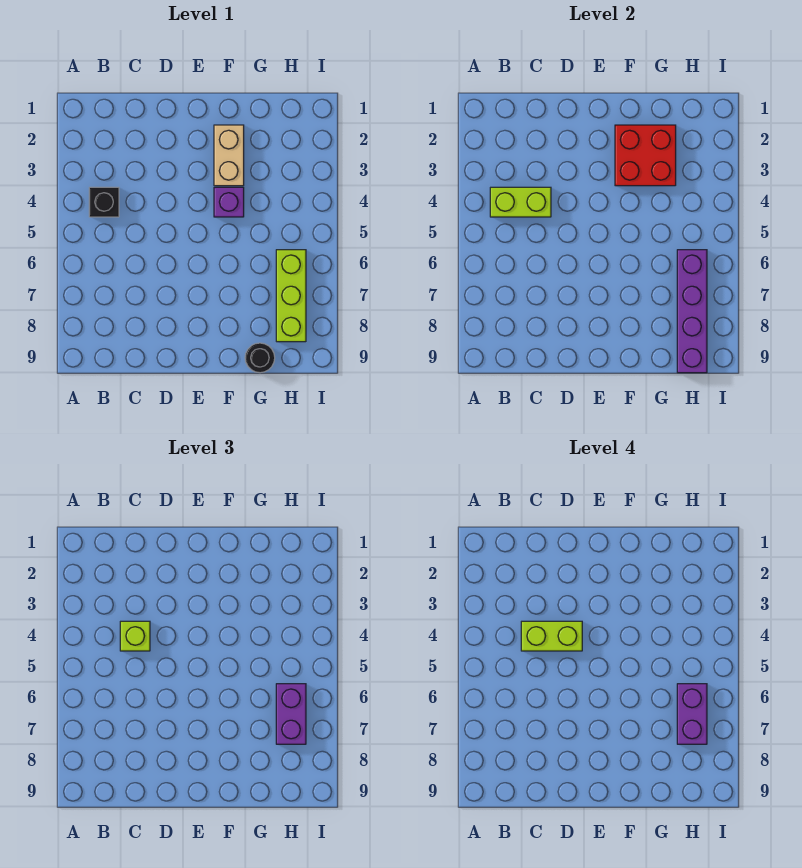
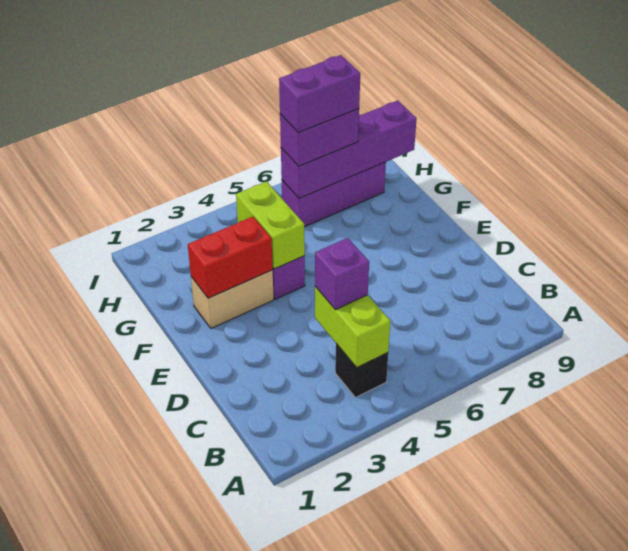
lime 1x1 brick [120,621,150,651] -> purple 1x1 brick [315,238,369,310]
lime 1x2 brick [521,621,582,651] -> lime 1x2 brick moved to [236,181,305,269]
red 2x2 brick [615,125,676,186] -> red 1x2 brick [188,217,273,298]
black 1x1 round brick [245,343,275,373] -> none
lime 1x3 brick [276,250,306,342] -> purple 1x3 brick [282,162,386,227]

